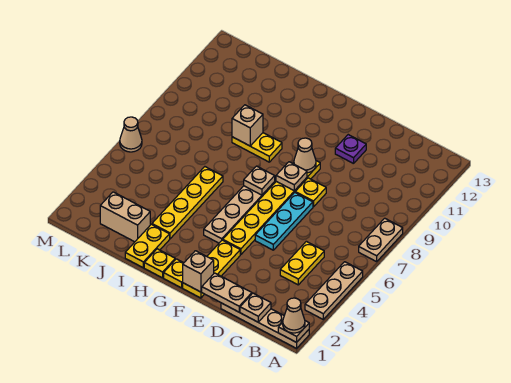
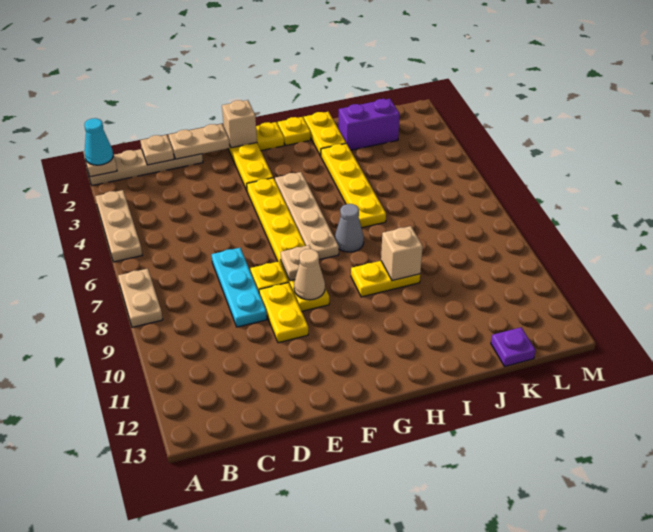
tan 1x1 cone [283,298,305,333] -> cyan 1x1 cone [84,118,113,165]
yellow 1x2 plate [280,241,324,285] -> yellow 1x2 plate moved to [259,283,308,343]
cyan 1x3 plate [255,192,313,250] -> cyan 1x3 plate moved to [211,248,267,327]
purple 1x1 plate [335,135,366,164] -> purple 1x1 plate moved to [491,327,536,366]
tan 1x1 plate [244,166,275,195] -> none
none -> grey 1x1 cone [335,204,364,252]
tan 1x2 brick [100,192,150,242] -> purple 1x2 brick [339,99,400,150]
tan 1x1 cone [120,117,142,152] -> none

